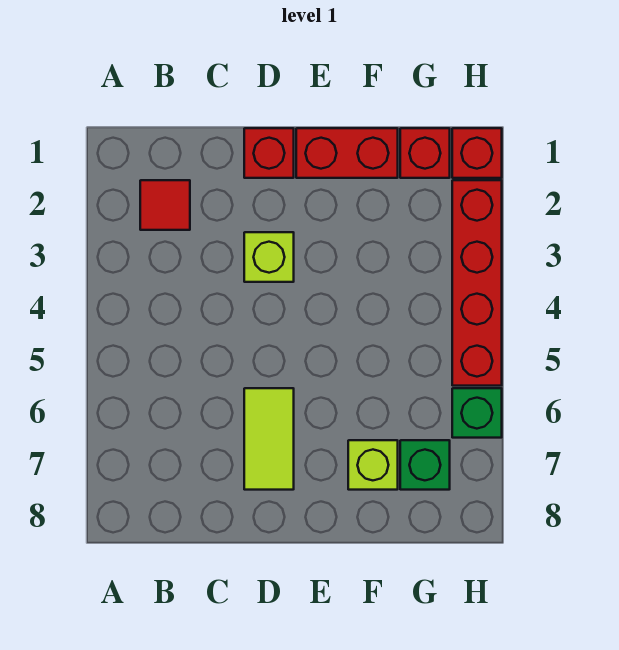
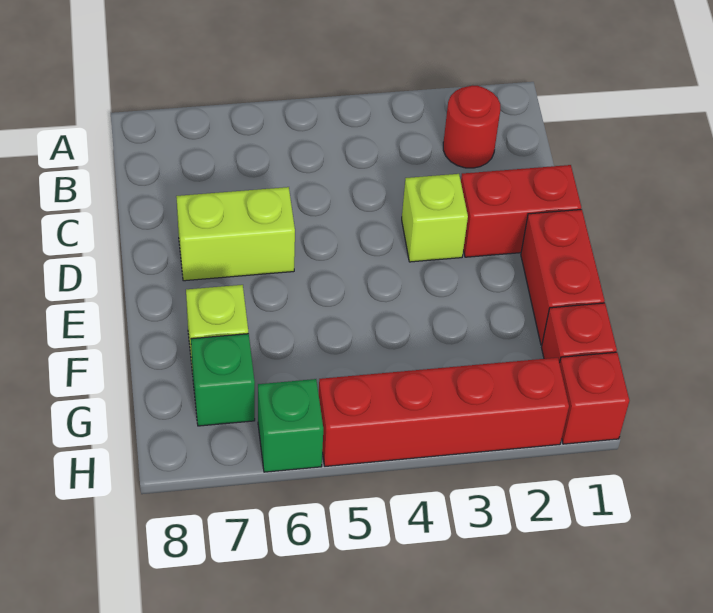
red 1x1 tile [140,180,190,230] -> red 1x1 round brick [443,85,500,168]
red 1x1 brick [244,128,294,178] -> red 1x2 brick [461,165,581,257]
lime 1x2 tile [244,388,294,490] -> lime 1x2 brick [176,187,295,281]

